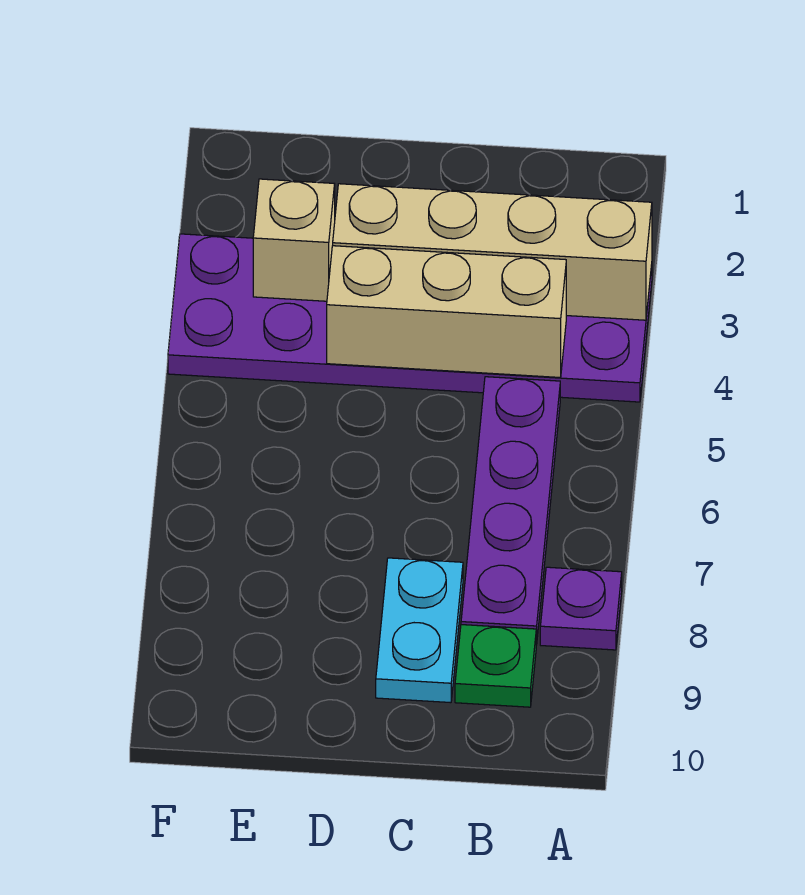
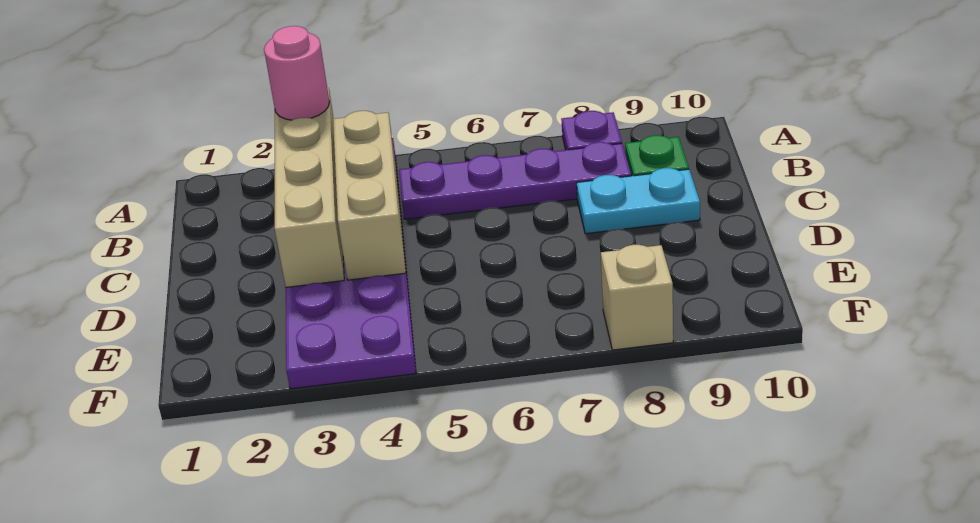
none -> pink 1x1 round brick [264,26,329,120]
tan 1x1 brick [253,179,335,301] -> tan 1x1 brick moved to [601,245,673,350]

